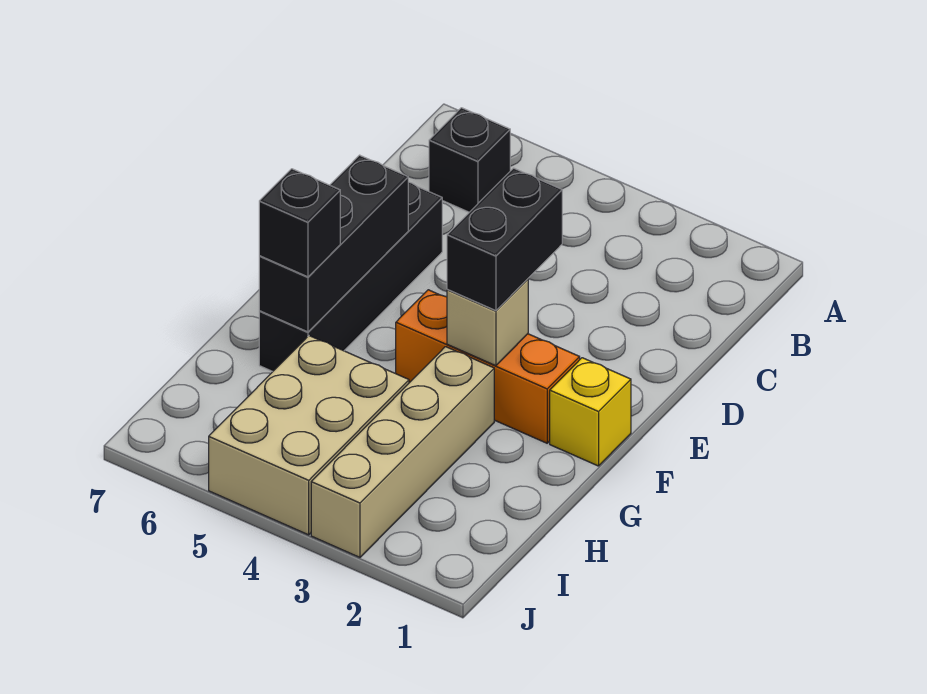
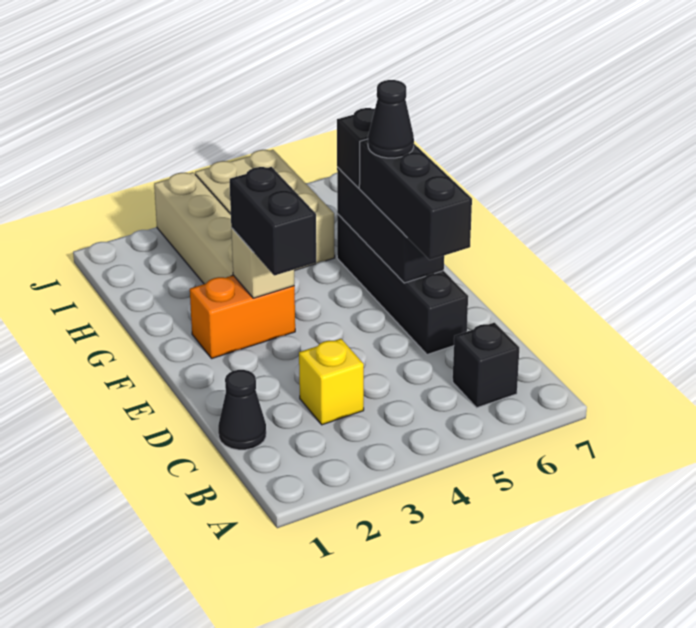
none -> black 1x1 cone [218,370,266,450]
none -> black 1x3 brick [359,139,472,260]
yellow 1x1 brick [550,358,631,466] -> yellow 1x1 brick moved to [299,339,364,425]
orange 1x3 brick [396,290,580,443] -> orange 1x2 brick [190,275,295,358]
none -> black 1x1 cone [368,80,414,158]

